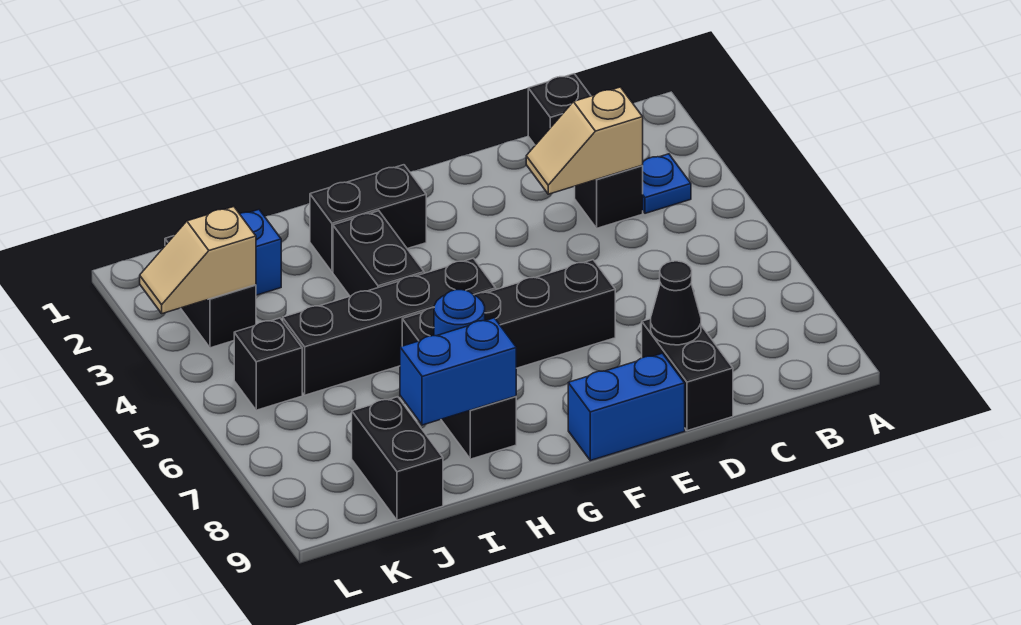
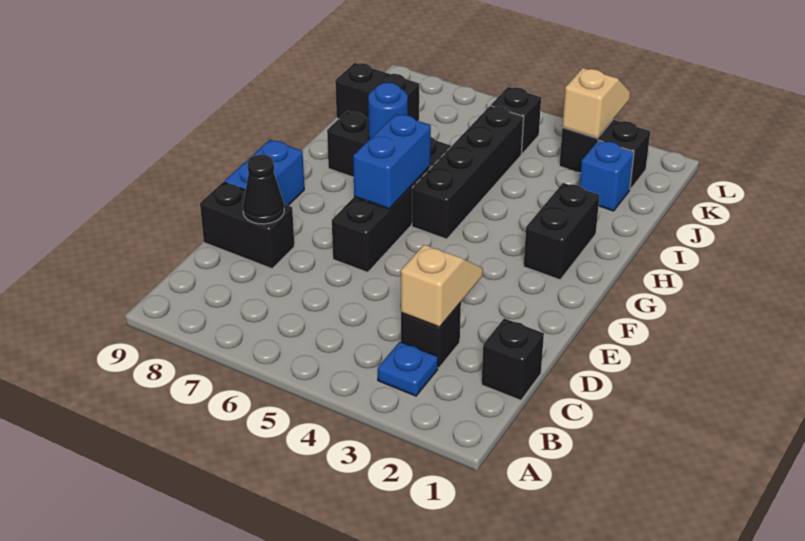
black 1x2 brick [333,211,424,296] -> none
blue 1x2 brick [400,318,516,425] -> blue 1x2 brick moved to [353,114,431,209]

